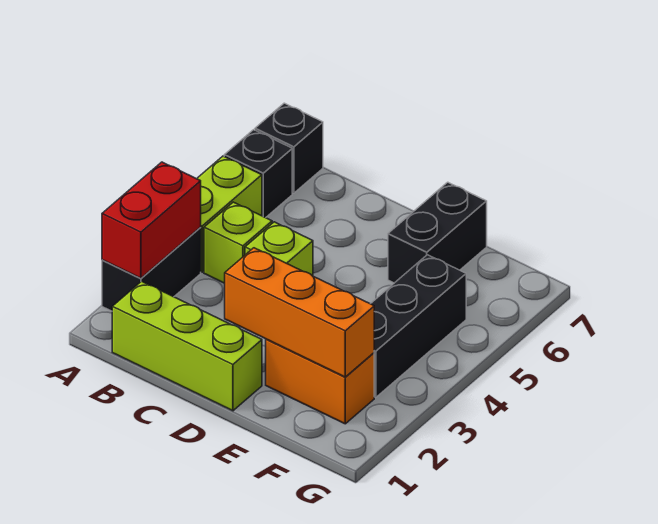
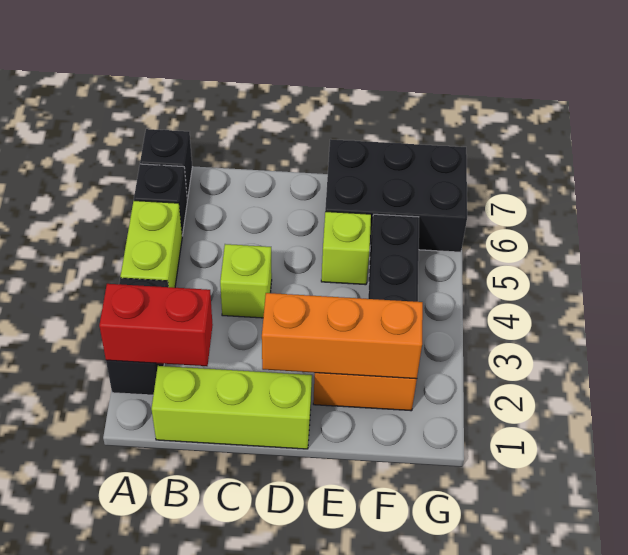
red 1x2 brick [102,162,201,278] -> red 1x2 brick turned to [99,284,213,366]
lime 1x1 brick [204,202,272,283] -> lime 1x1 brick moved to [321,212,371,285]
black 1x2 brick [388,182,487,283] -> black 2x3 brick [325,139,467,252]

